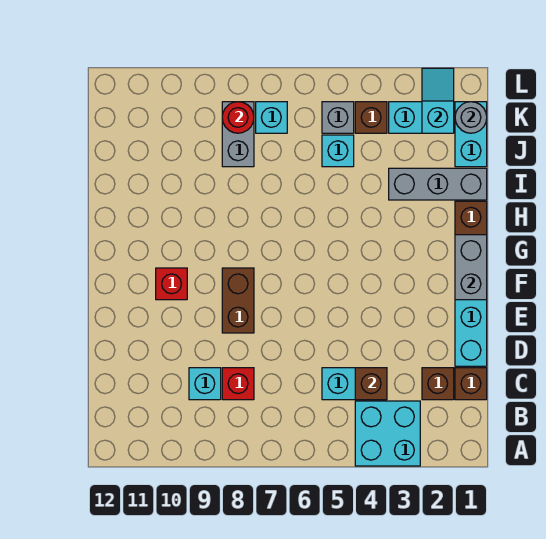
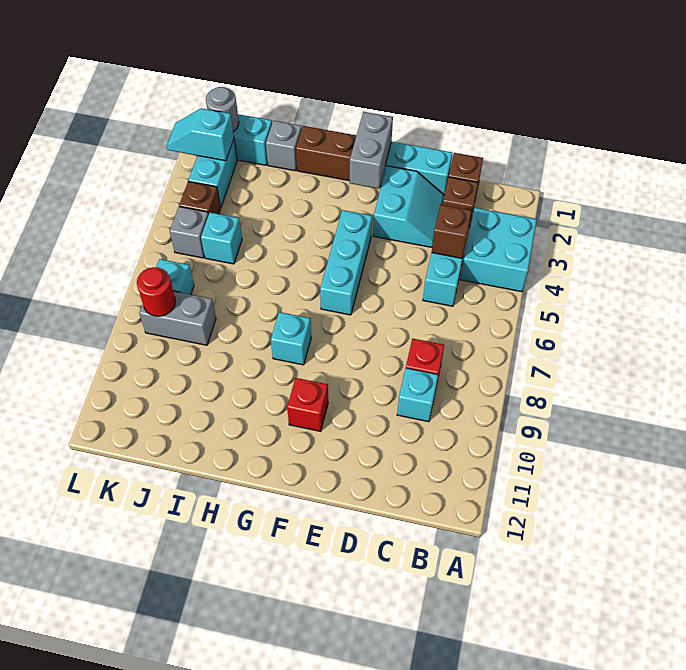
none -> cyan 2x2 slope [373,166,444,247]
brown 1x2 brick [222,268,254,333] -> none
grey 1x2 brick [455,235,487,300] -> grey 1x2 brick turned to [350,112,393,189]
none -> cyan 1x3 brick [320,210,372,315]
none -> cyan 1x1 brick [271,312,311,365]
grey 1x3 brick [389,168,487,200] -> grey 1x1 brick [266,121,302,171]

